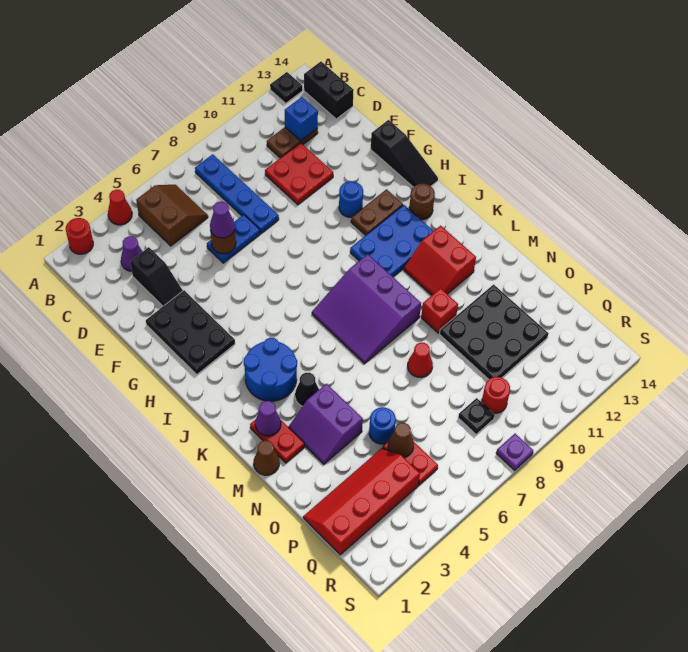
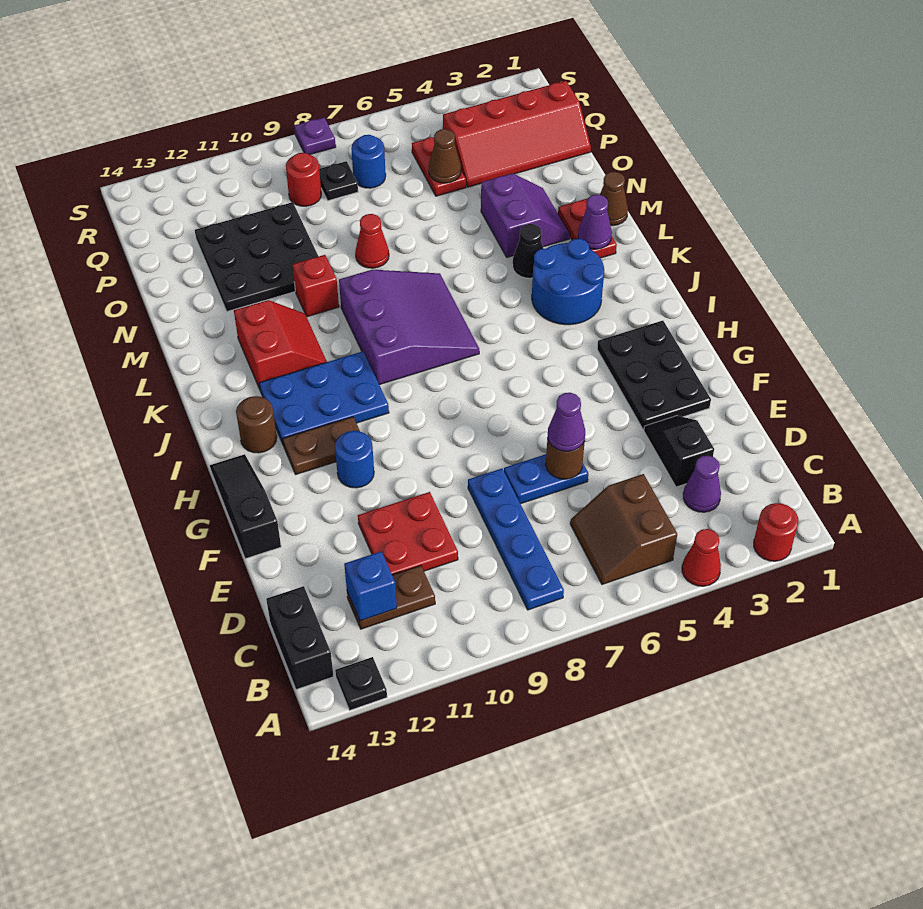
blue 1x1 round brick [369,407,396,444] -> blue 1x1 round brick moved to [351,135,386,188]

